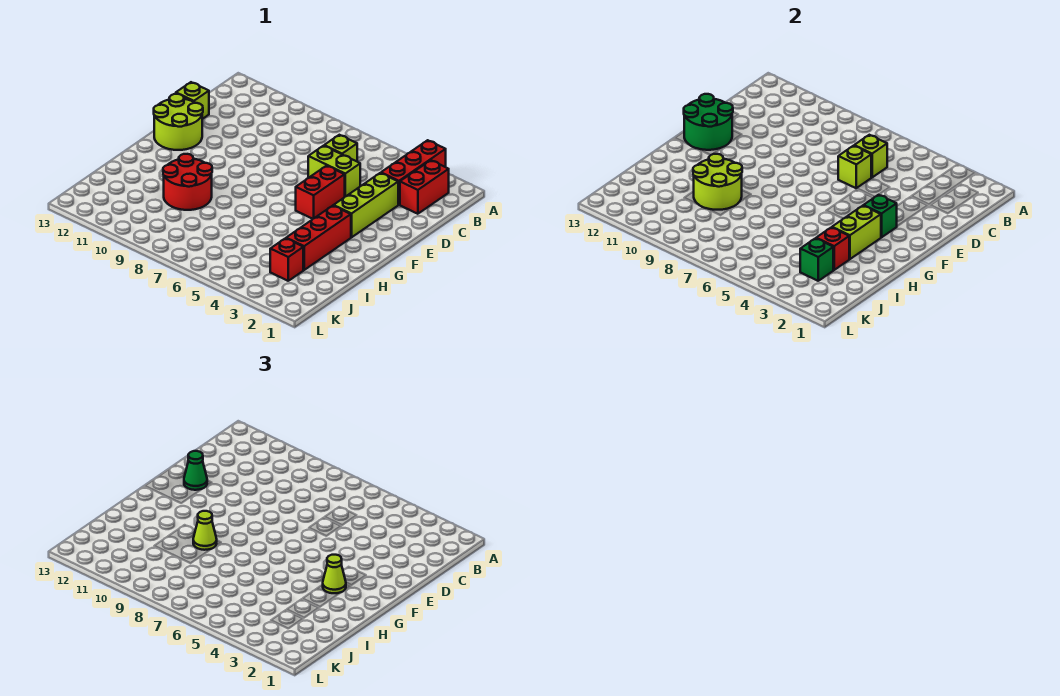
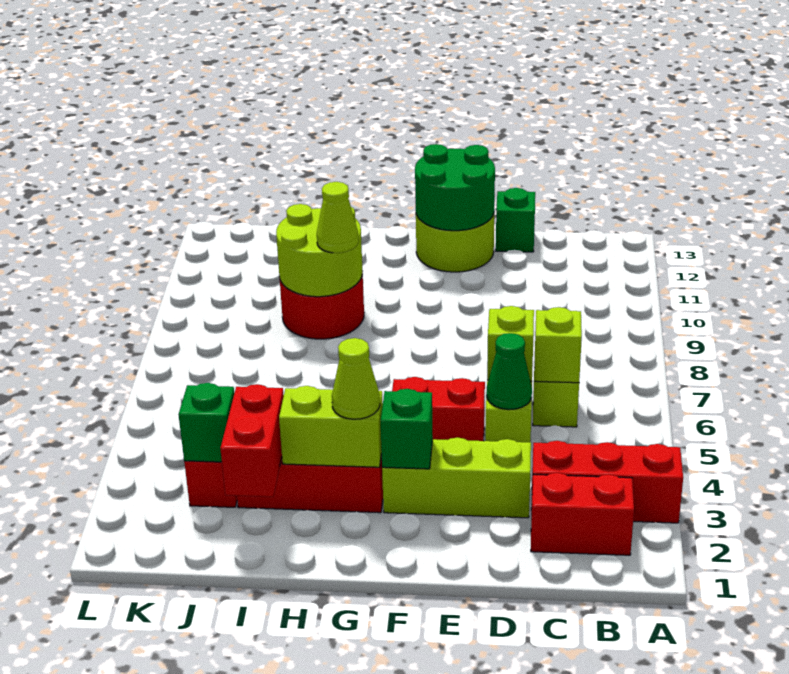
lime 1x1 brick [176,82,209,119] -> green 1x1 brick [496,188,535,252]
green 1x1 cone [184,451,207,490] -> green 1x1 cone moved to [486,333,532,410]
red 1x1 brick [816,227,849,270] -> red 1x2 brick [220,384,284,497]

